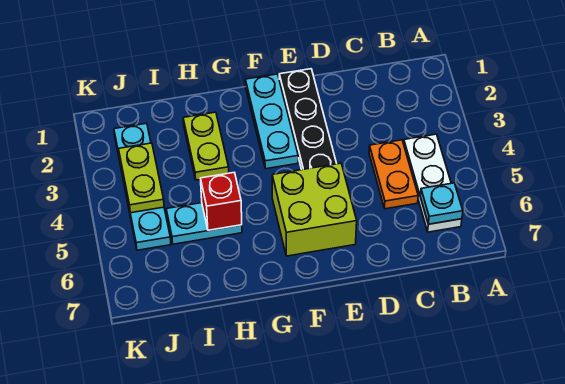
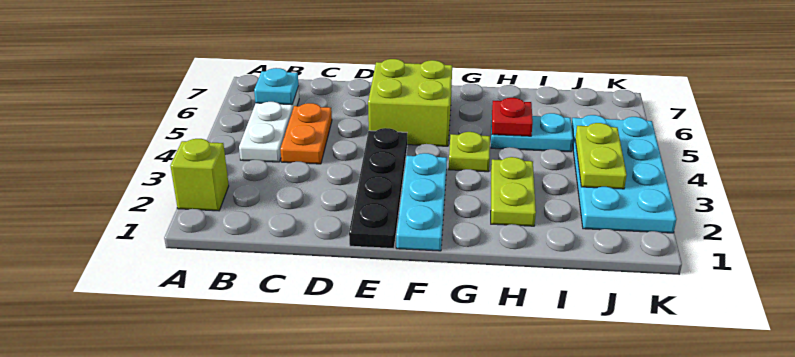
none -> lime 1x1 brick [170,139,229,211]
none -> lime 1x1 plate [449,132,490,172]
red 1x1 brick [200,173,242,230] -> red 1x1 plate [492,98,533,136]
cyan 1x4 plate [114,123,171,250] -> cyan 2x4 plate [572,115,677,233]

